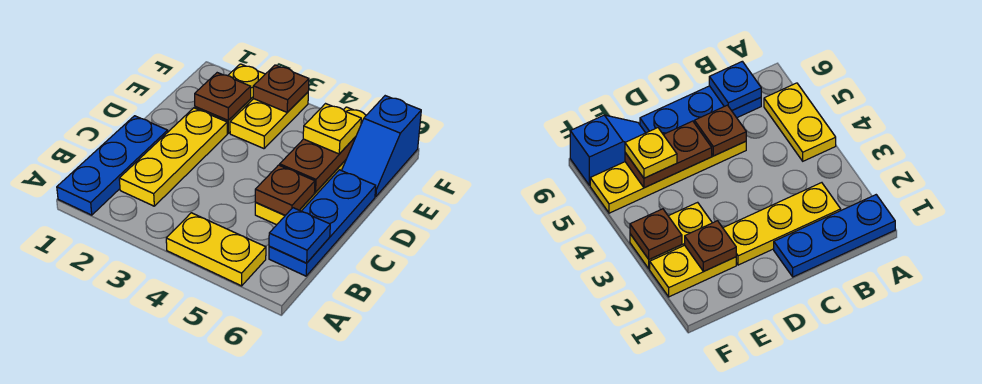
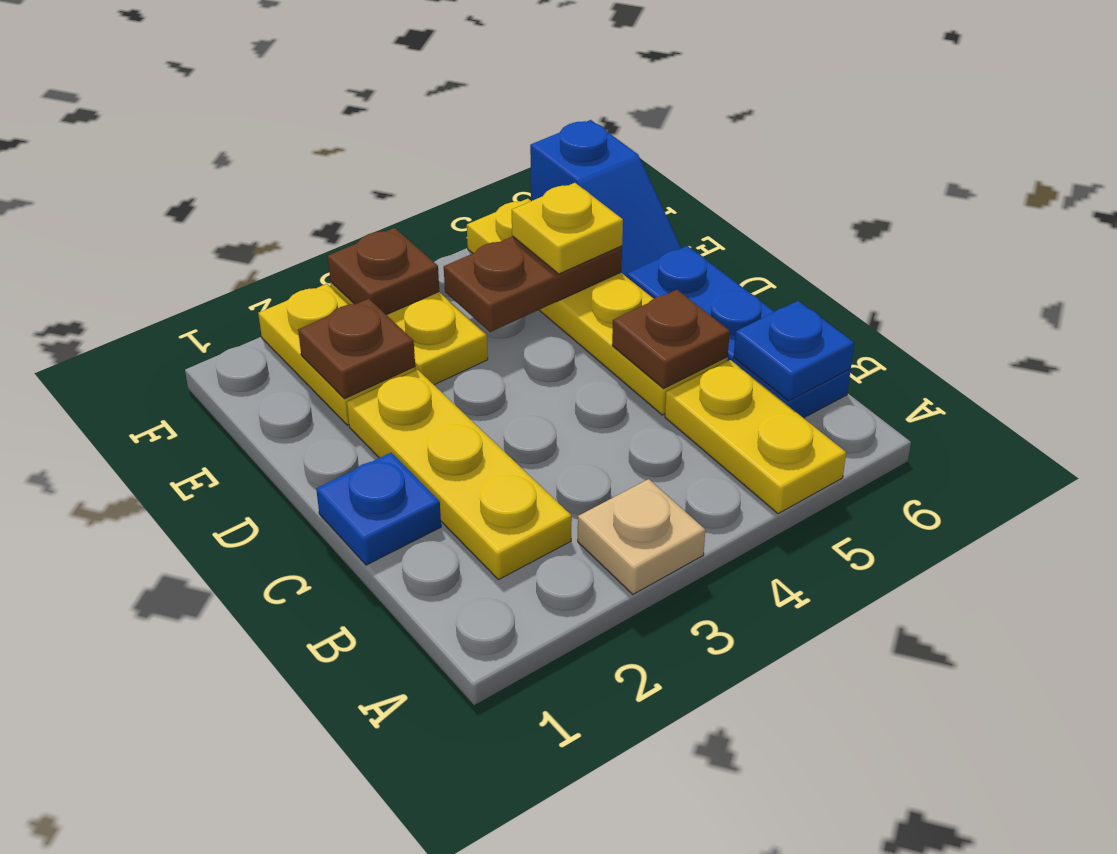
blue 1x3 plate [57,116,168,215] -> blue 1x1 plate [316,453,441,565]
none -> tan 1x1 plate [578,479,705,594]
yellow 1x2 plate [166,213,266,286] -> yellow 1x2 plate turned to [665,360,846,514]
brown 1x2 plate [280,137,356,192] -> brown 1x2 plate turned to [444,236,622,332]

